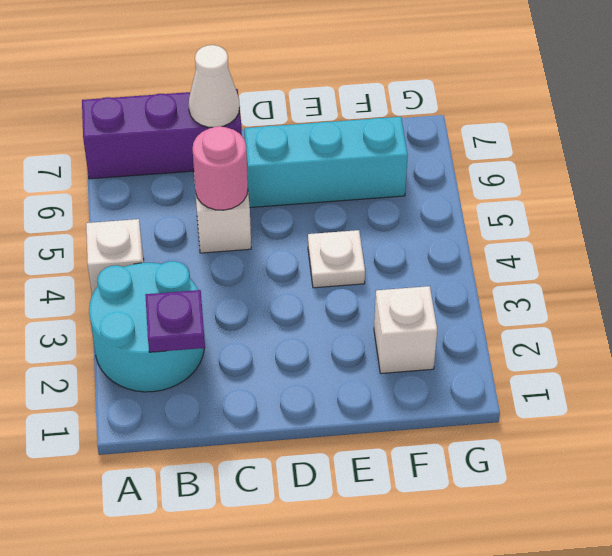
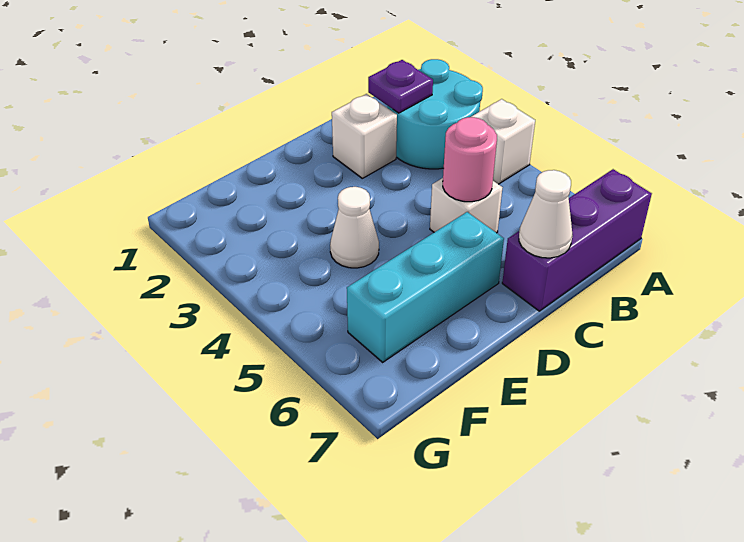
white 1x1 plate [308,230,365,288] -> white 1x1 cone [330,187,379,268]
white 1x1 brick [374,286,437,373] -> white 1x1 brick moved to [332,94,397,178]

